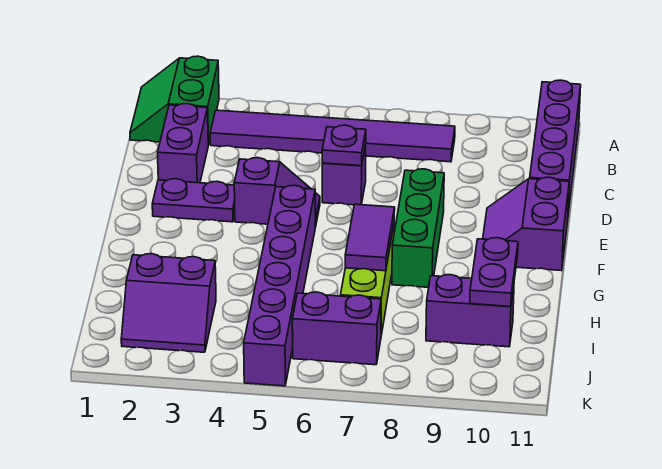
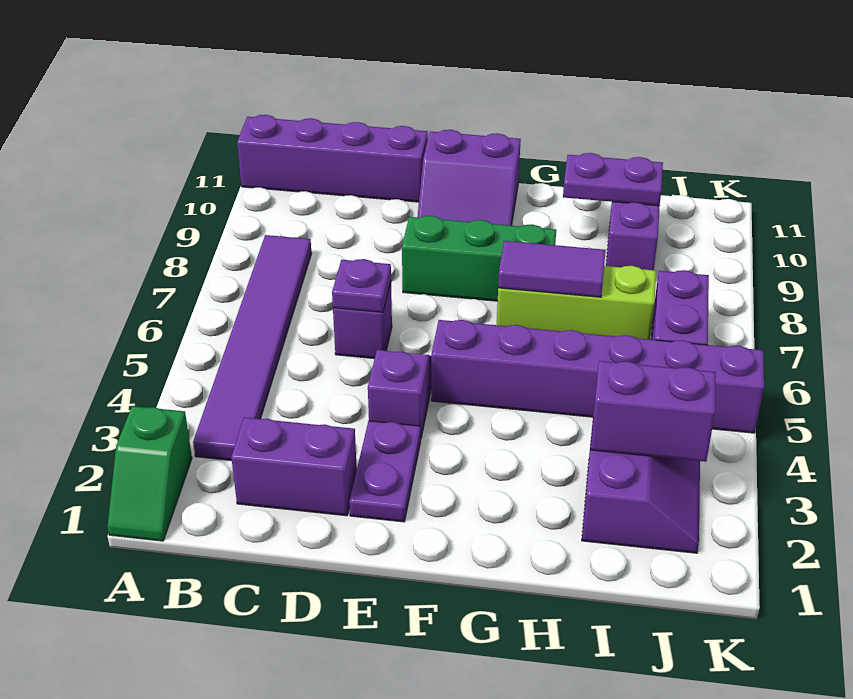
green 2x2 slope [130,56,219,145] -> green 1x2 slope [107,406,192,541]
none -> purple 1x2 brick [590,361,716,462]

